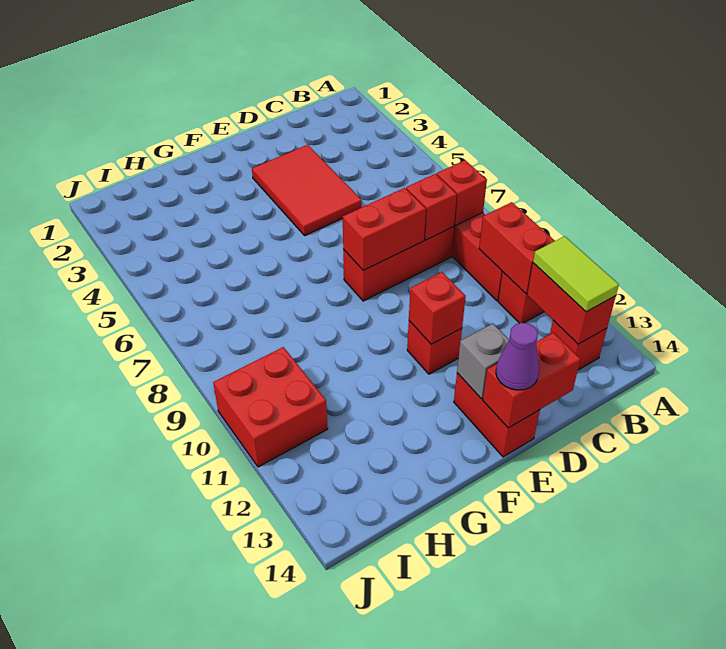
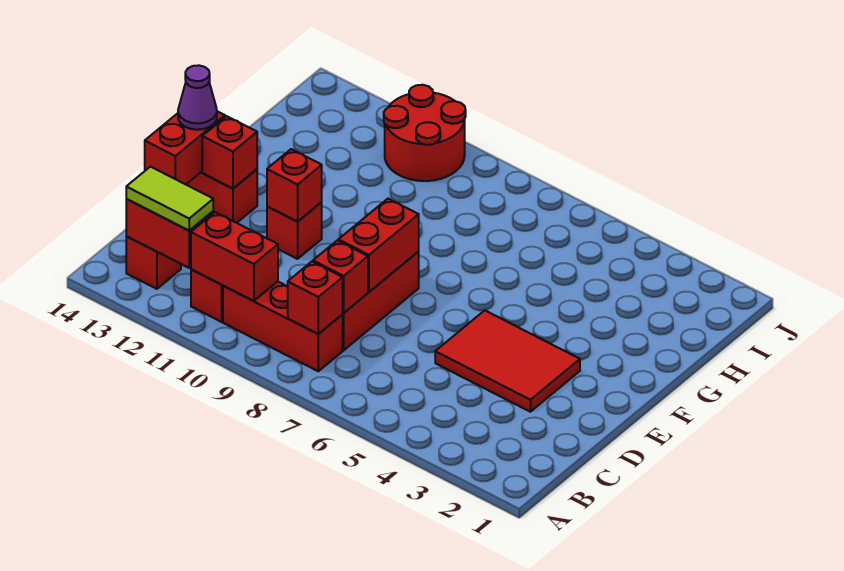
grey 1x1 brick [457,324,509,399] -> red 1x1 brick [202,116,257,189]
red 2x2 brick [213,347,328,467] -> red 2x2 round brick [384,85,466,181]

